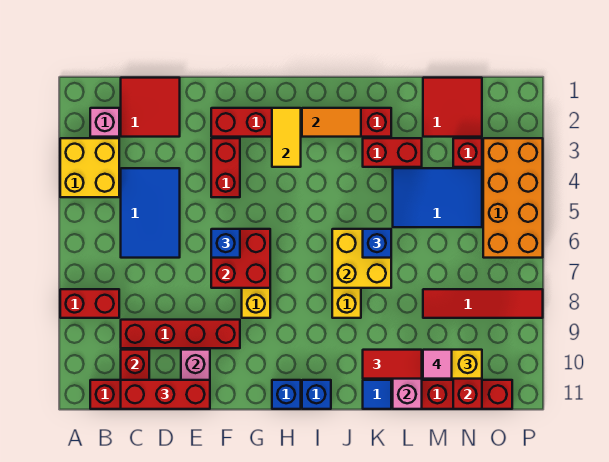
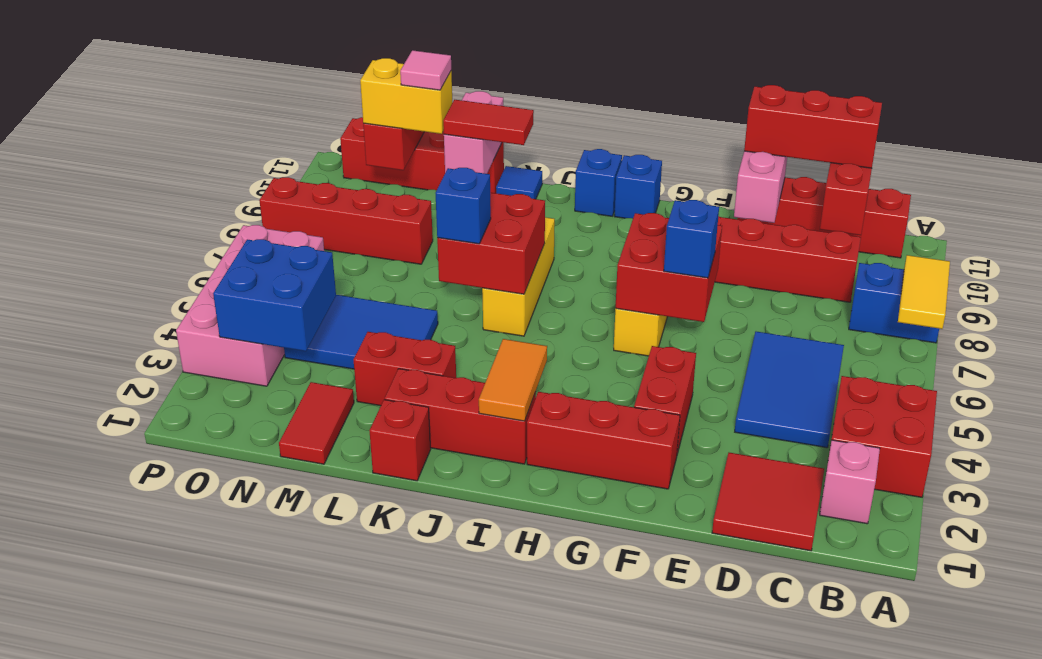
yellow 2x2 brick [60,138,119,197] -> red 2x2 brick [831,376,937,497]
red 1x2 brick [60,289,119,318] -> blue 1x2 brick [849,263,939,343]
yellow 1x2 tile [272,108,301,167] -> yellow 1x2 tile moved to [898,255,950,329]
orange 1x2 tile [302,108,361,137] -> orange 1x2 tile turned to [479,339,547,421]
yellow 2x2 brick [332,229,391,288] -> red 2x2 brick [437,193,545,294]
red 2x2 tile [423,78,482,137] -> red 1x2 tile [279,382,354,464]
red 1x4 tile [423,289,543,318] -> red 1x4 brick [259,177,433,264]
red 1x1 brick [453,138,482,167] -> red 1x1 brick moved to [369,400,431,481]
none -> blue 2x2 brick [213,239,336,351]
orange 2x4 brick [483,138,543,258] -> pink 2x4 brick [176,225,324,386]

